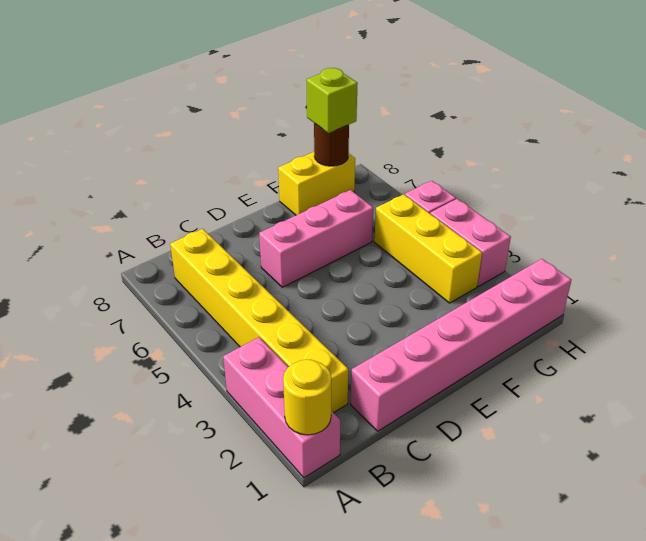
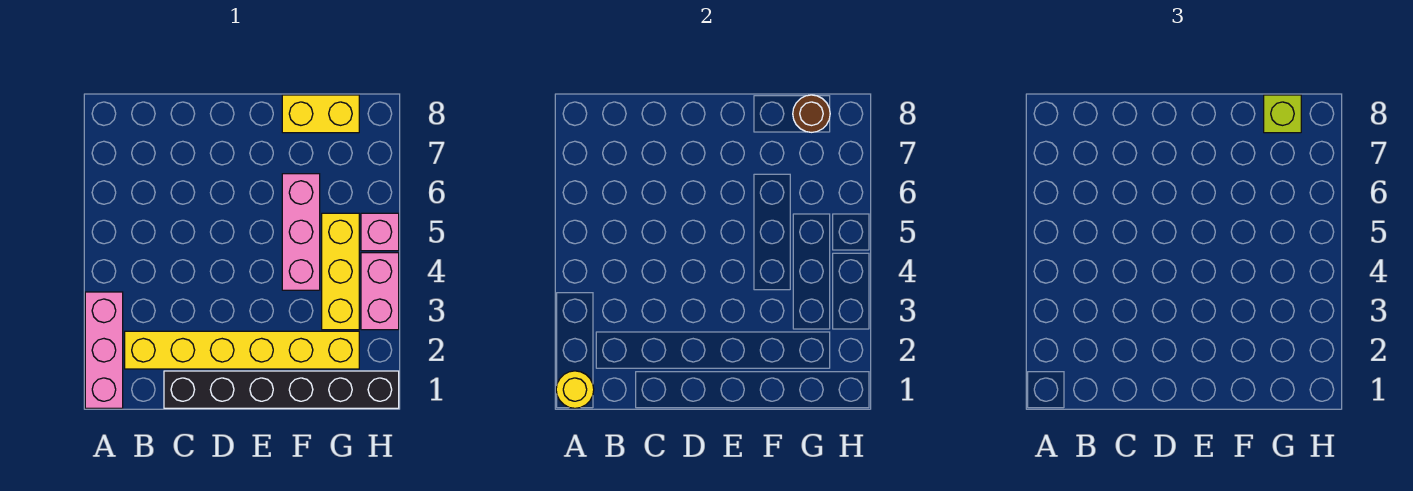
yellow 1x6 brick [170,229,348,413] -> yellow 1x6 brick turned to [125,331,359,369]
pink 1x6 brick [351,259,571,431] -> black 1x6 brick [164,371,399,408]
pink 1x3 brick [259,190,373,287] -> pink 1x3 brick turned to [282,174,320,290]

